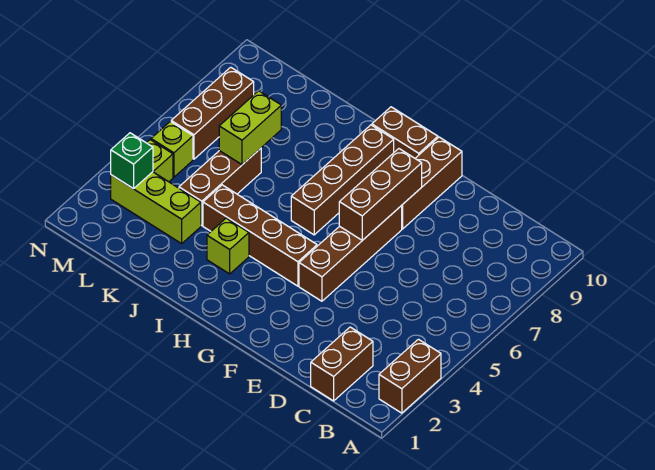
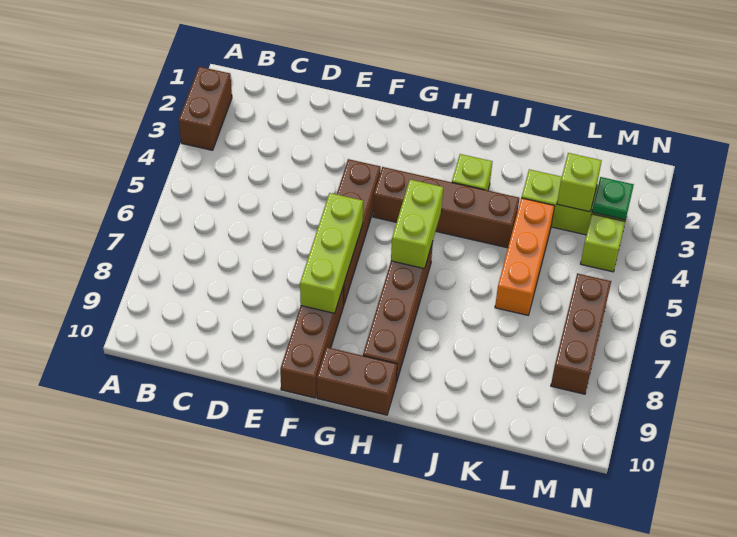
brown 1x2 brick [311,327,373,401] -> none
brown 1x3 brick [339,149,422,240] -> lime 1x3 brick [300,193,363,313]
brown 1x3 brick [179,148,261,226] -> orange 1x3 brick [495,198,554,315]
lime 1x2 brick [219,91,281,165] -> lime 1x2 brick moved to [391,180,443,269]
green 1x1 brick [111,133,153,189] -> green 1x1 plate [592,177,634,220]
lime 1x1 brick [151,121,193,177] -> lime 1x1 brick moved to [557,153,602,212]

